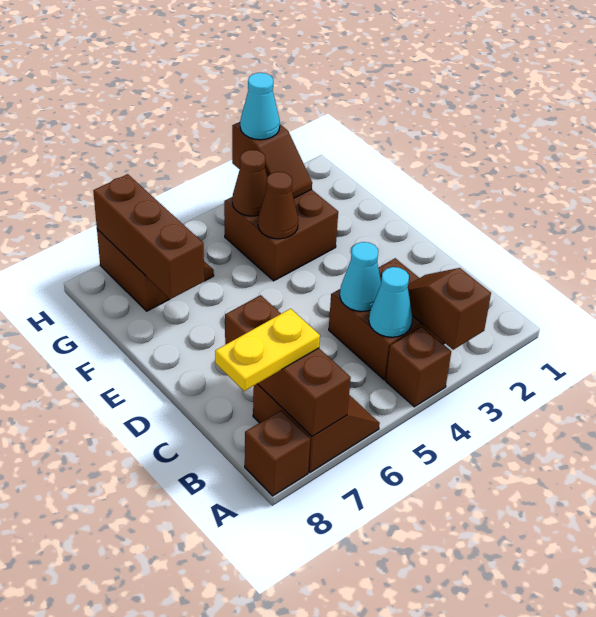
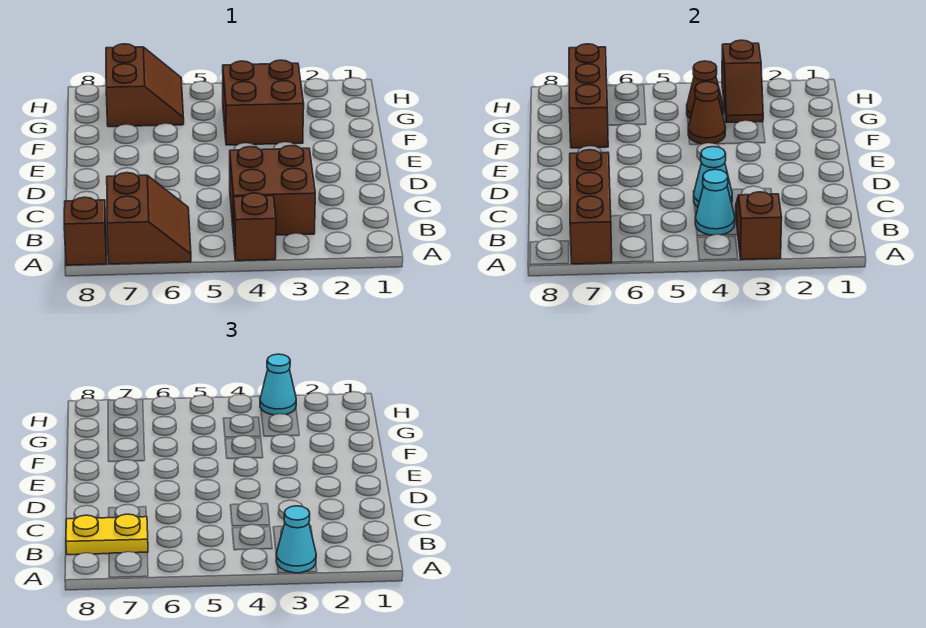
none -> cyan 1x1 cone [276,506,316,573]

